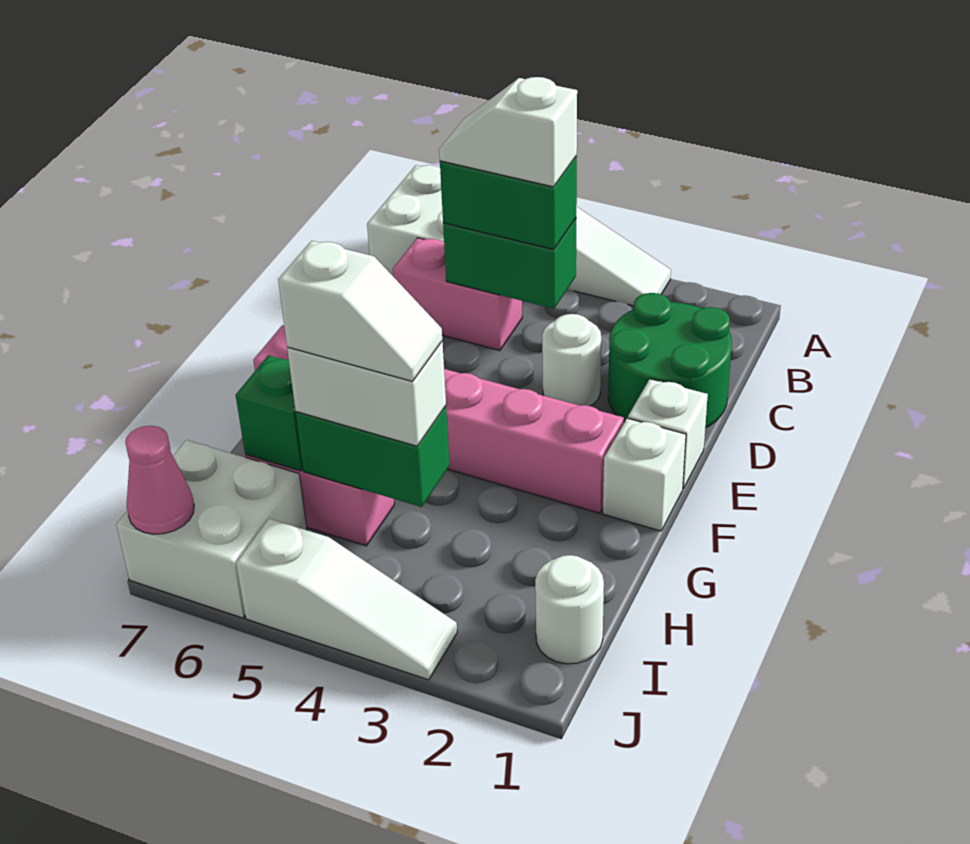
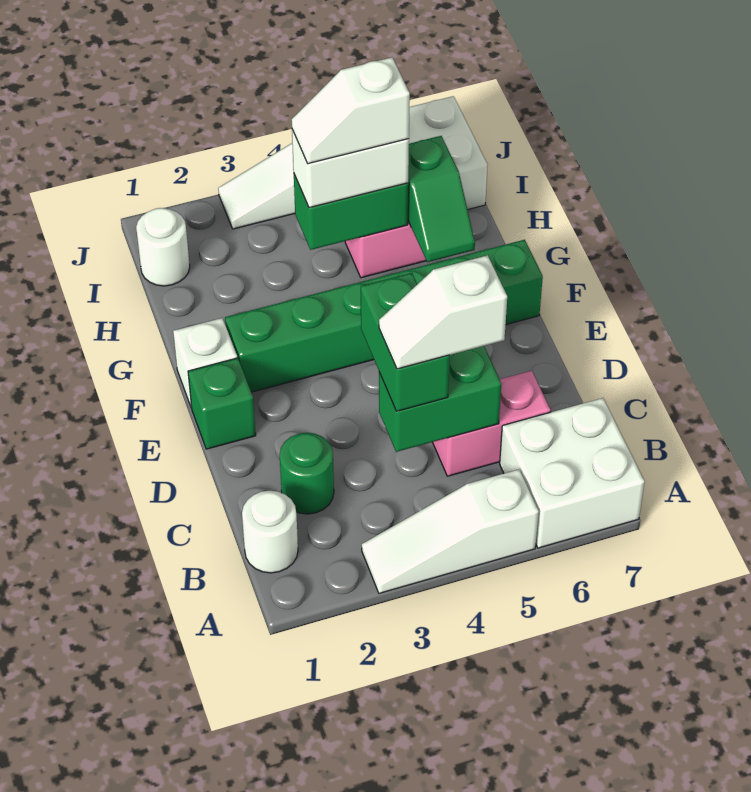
green 2x2 round brick [608,293,732,428] -> green 1x1 round brick [280,433,334,514]
green 1x2 brick [440,156,577,249] -> green 1x2 brick turned to [361,273,450,411]
white 1x2 slope [439,77,577,187] -> white 1x2 slope turned to [379,255,507,369]
white 1x1 round brick [542,314,601,406] -> white 1x1 round brick moved to [242,491,298,573]
white 1x1 brick [628,379,708,489] -> green 1x1 brick [188,358,256,449]
pink 1x6 brick [253,325,624,513] -> green 1x6 brick [225,240,543,392]
pink 1x1 cone [125,426,194,534] -> none

